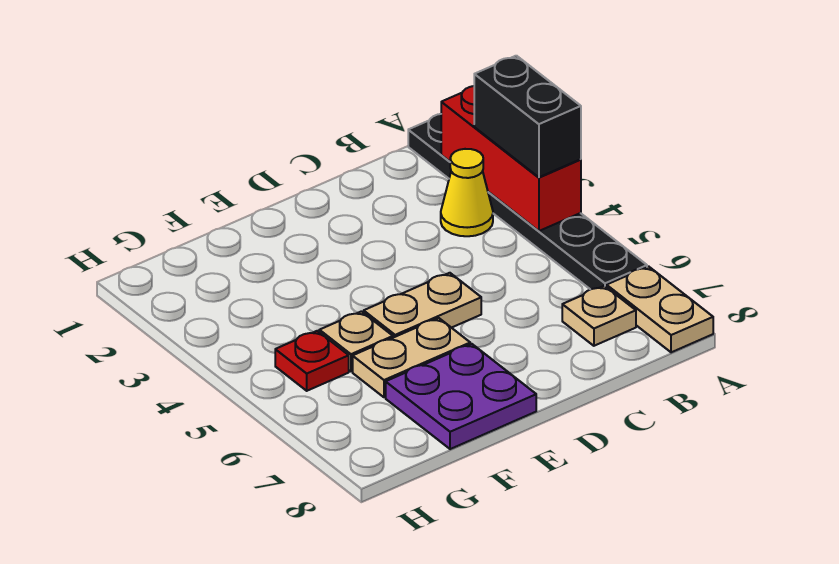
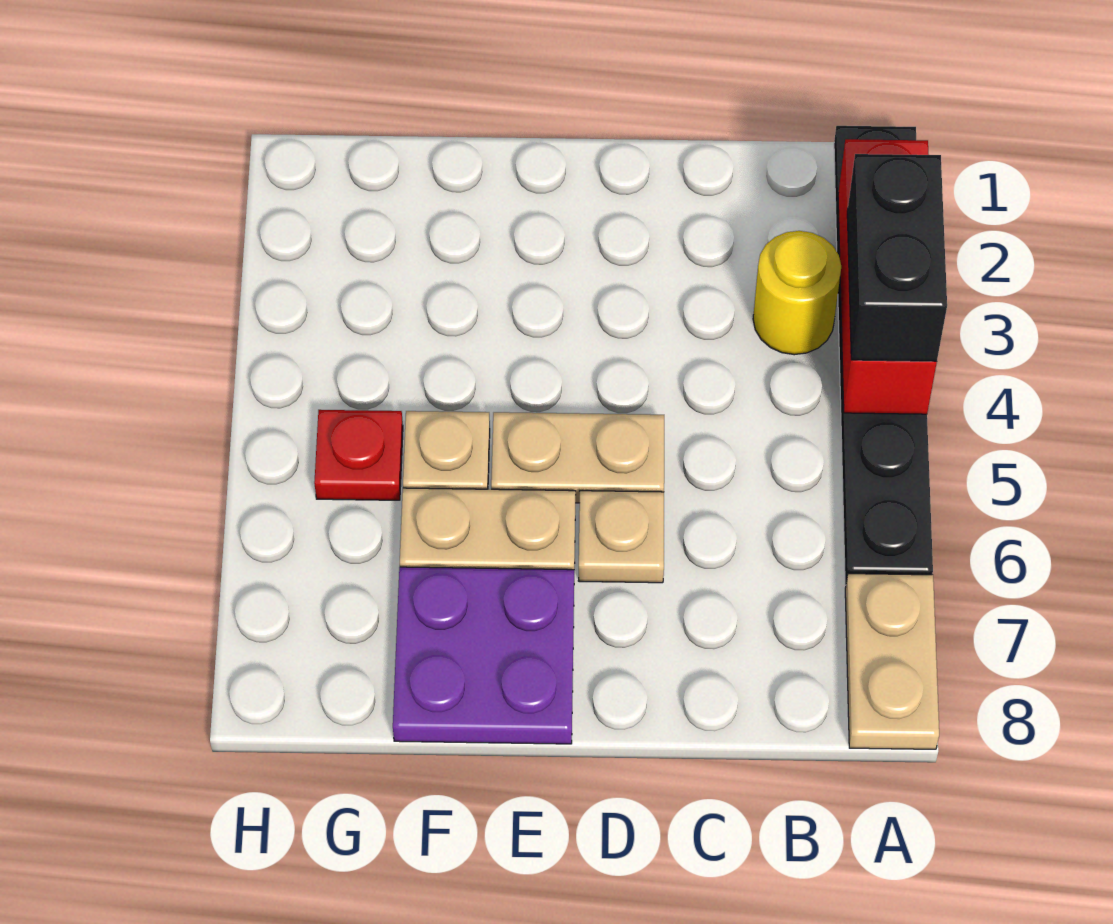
yellow 1x1 cone [441,149,493,236] -> yellow 1x1 round brick [753,231,841,355]
tan 1x1 plate [562,286,636,346] -> tan 1x1 plate moved to [578,491,664,583]

